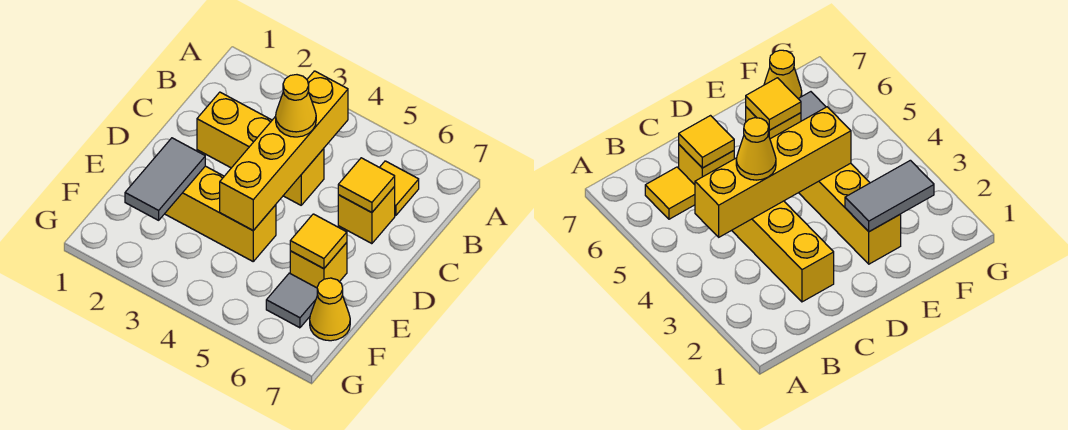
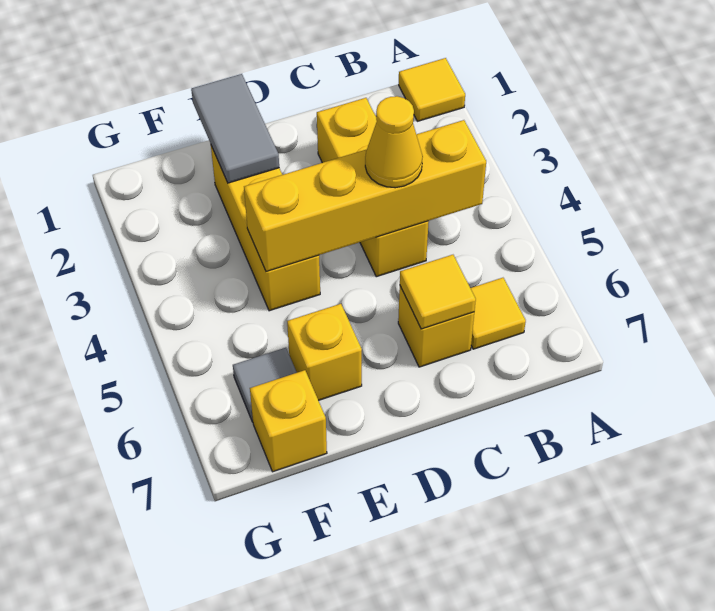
grey 1x2 tile [125,138,205,220] -> grey 1x2 tile turned to [191,74,279,183]
yellow 1x1 tile [290,214,347,269] -> yellow 1x1 tile moved to [399,58,465,121]
yellow 1x1 cone [310,278,350,341] -> yellow 1x1 brick [250,370,327,472]

